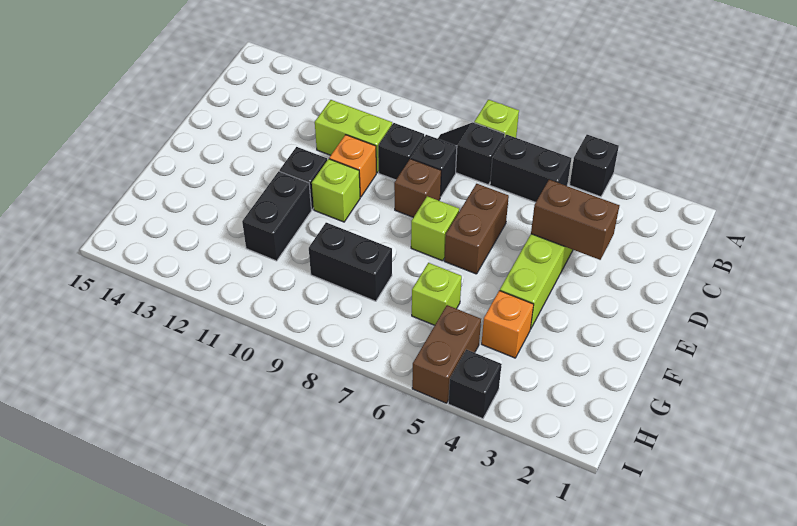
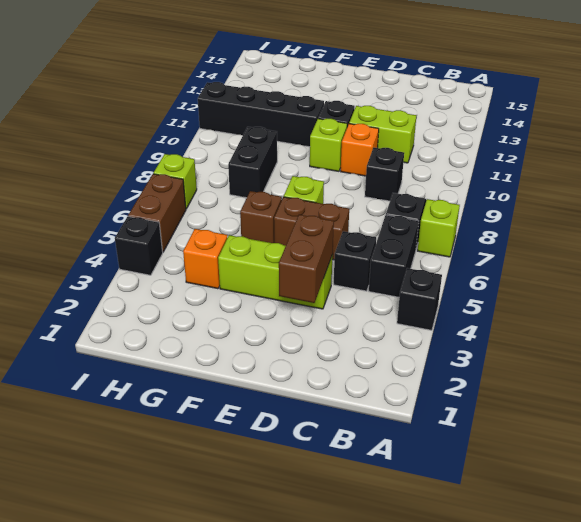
black 1x1 brick [411,135,457,197] -> black 1x1 brick moved to [334,231,376,291]
lime 1x2 brick [315,100,392,173] -> lime 1x2 brick turned to [349,106,416,163]
brown 1x1 brick [394,159,441,217] -> brown 1x1 brick moved to [240,191,282,243]
black 1x2 brick [242,171,312,261] -> black 1x4 brick [198,82,324,147]
lime 1x1 brick [412,263,462,325] -> lime 1x1 brick moved to [153,154,197,209]
brown 1x2 brick [412,305,481,403] -> brown 1x2 brick turned to [128,174,186,252]

